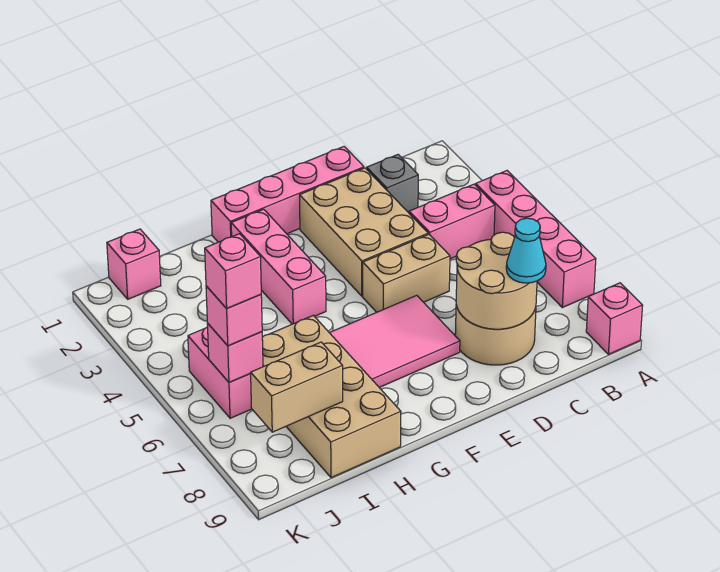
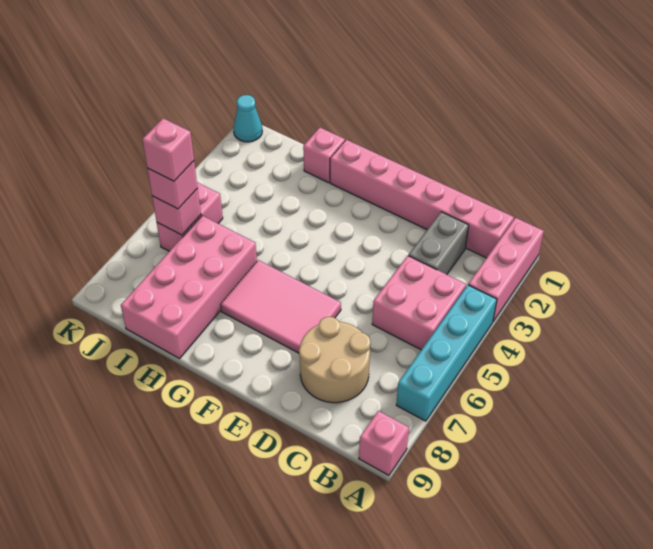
pink 1x4 brick [476,171,596,308] -> cyan 1x4 brick [396,285,497,421]
pink 1x2 brick [409,184,495,259] -> pink 2x2 brick [372,256,466,350]
grey 1x1 brick [367,155,418,213] -> grey 1x2 brick [408,212,469,274]
tan 2x2 round brick [456,232,537,329] -> none
cyan 1x1 cone [506,218,546,283] -> cyan 1x1 cone moved to [233,95,262,142]
pink 1x4 brick [211,147,364,242] -> pink 1x6 brick [330,140,514,258]
tan 2x3 brick [300,168,428,296] -> none
tan 1x2 brick [363,235,450,312] -> none
pink 1x3 brick [231,209,326,324] -> pink 1x3 brick moved to [468,218,544,321]
tan 2x4 brick [262,315,401,478] -> pink 2x4 brick [121,216,257,359]
tan 1x2 brick [251,342,343,432] -> none
pink 1x1 brick [107,229,161,299] -> pink 1x1 brick moved to [303,128,345,183]

